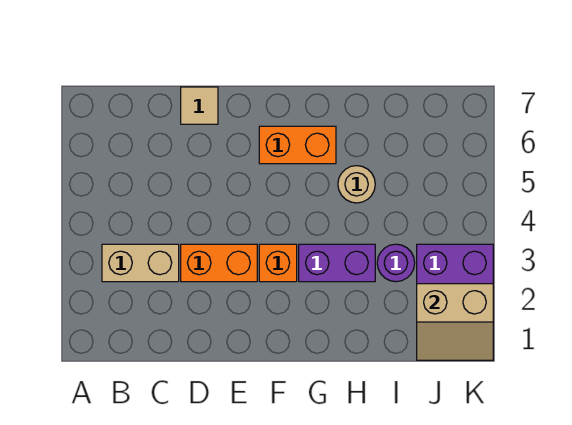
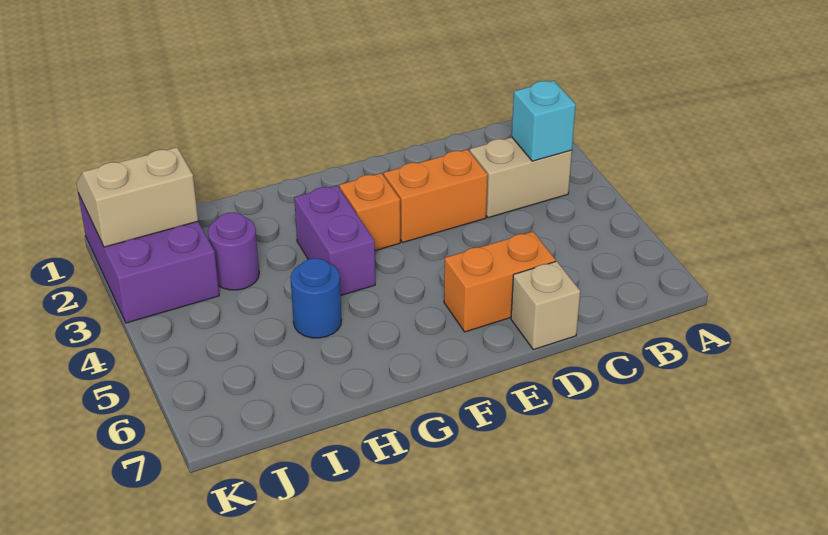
none -> cyan 1x1 brick [512,81,576,161]
tan 1x1 tile [181,87,218,124] -> tan 1x1 brick [511,261,580,350]
orange 1x2 brick [259,126,336,164] -> orange 1x2 brick moved to [444,232,556,332]
purple 1x2 brick [299,244,375,282] -> purple 1x2 brick turned to [294,185,375,295]
tan 1x1 round brick [338,166,375,203] -> blue 1x1 round brick [291,258,342,338]

